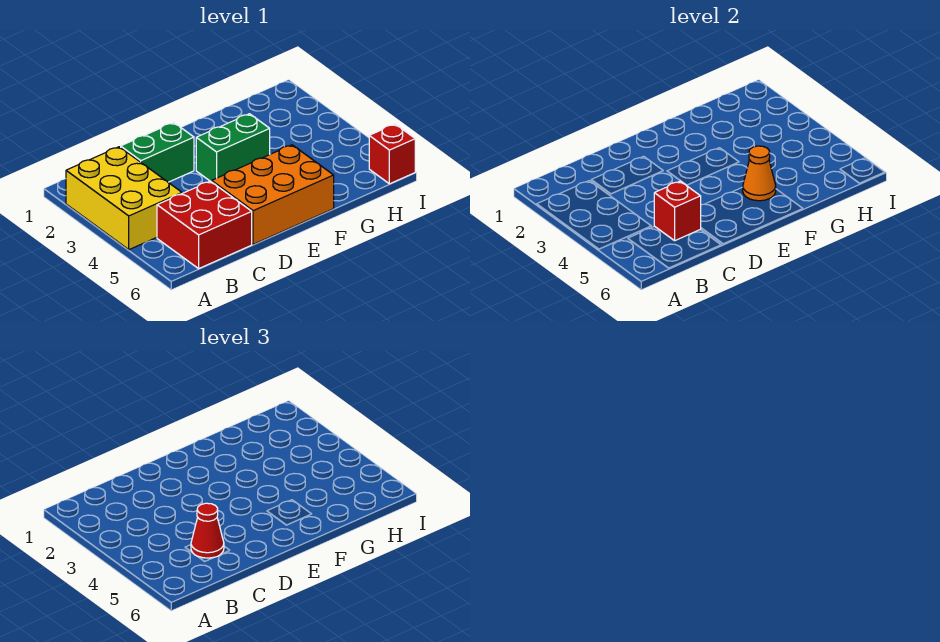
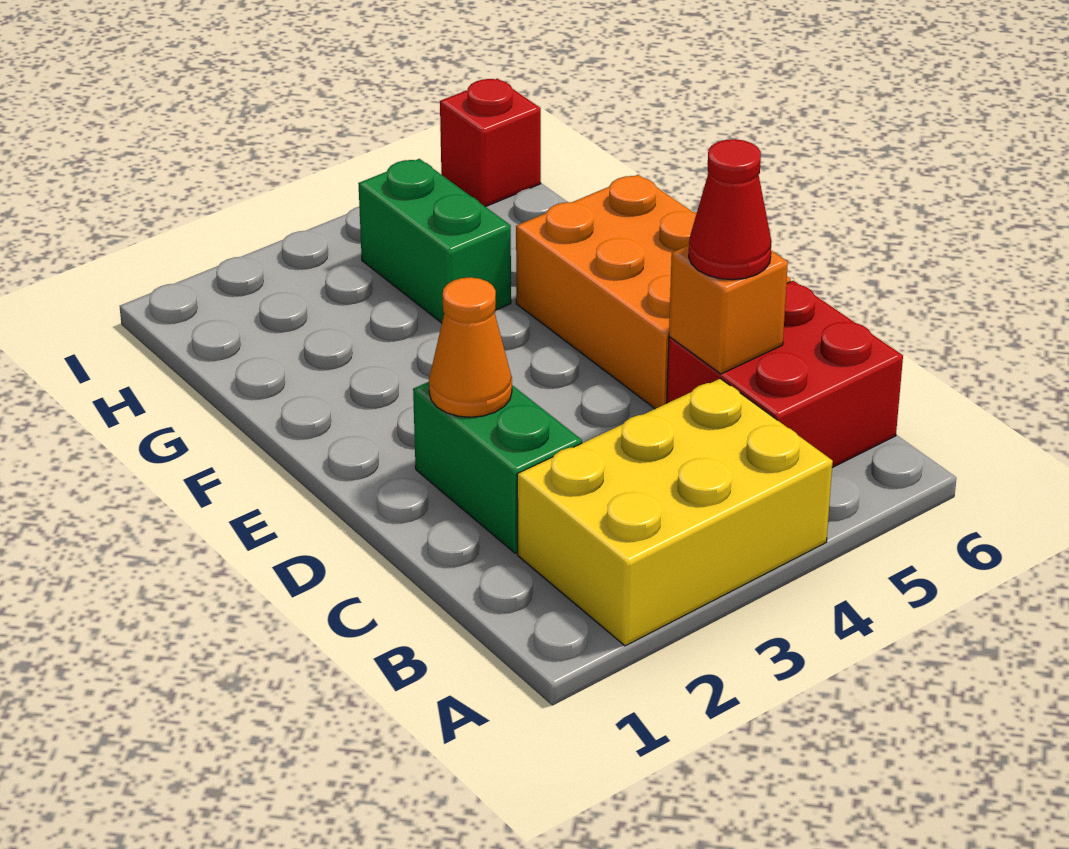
red 1x1 brick [654,181,701,241] -> orange 1x1 brick [669,245,788,374]
green 1x2 brick [196,114,270,182] -> green 1x2 brick moved to [358,159,511,323]
orange 1x1 cone [743,146,776,201] -> orange 1x1 cone moved to [429,277,512,417]

